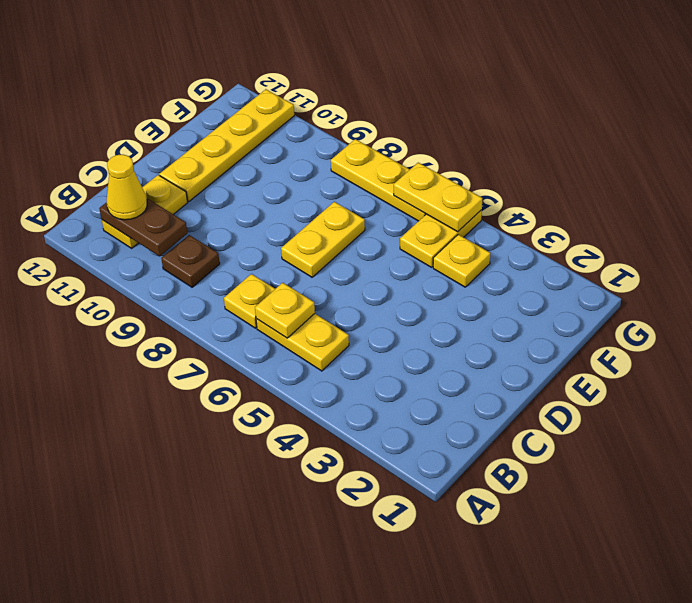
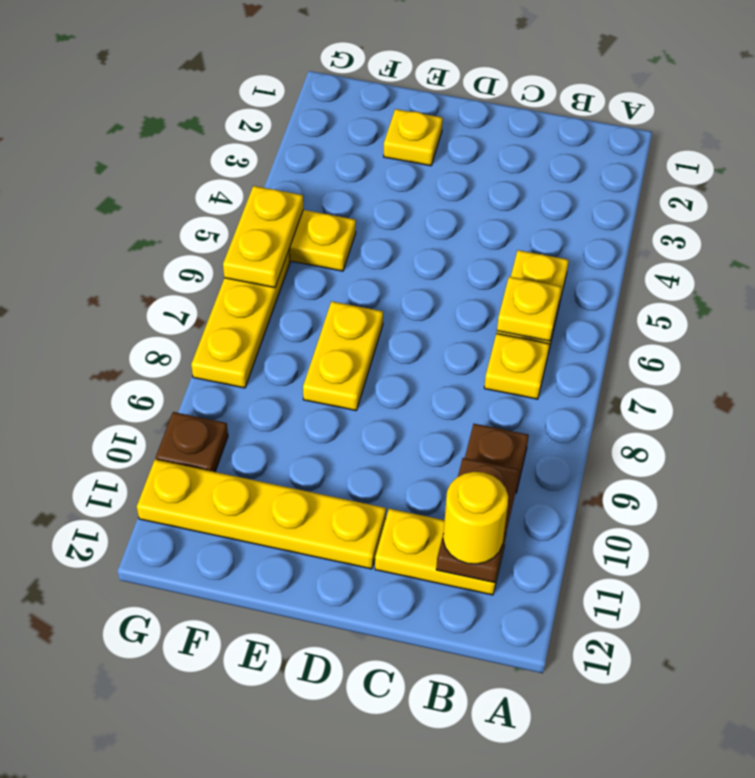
yellow 1x1 cone [107,155,147,220] -> yellow 1x1 round brick [443,472,508,564]
yellow 1x2 plate [281,202,365,277] -> yellow 1x2 plate turned to [303,301,383,411]
yellow 1x1 plate [433,235,490,287] -> yellow 1x1 plate moved to [384,109,443,166]
none -> brown 1x1 plate [156,412,228,472]

